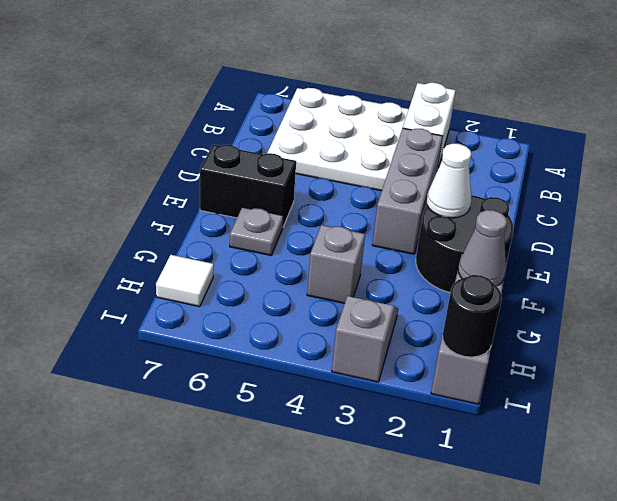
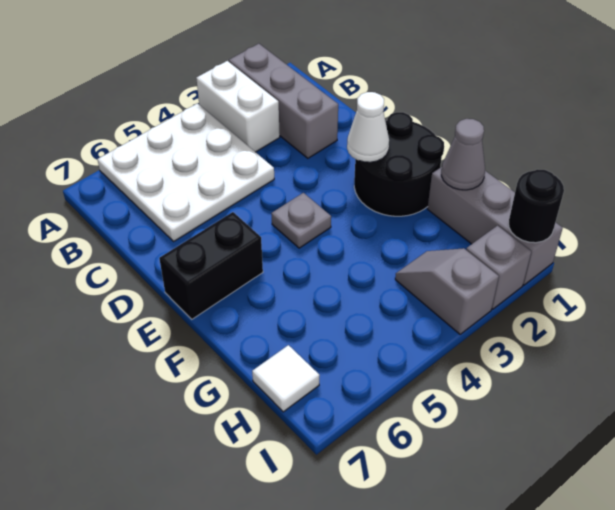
grey 1x3 brick [372,128,443,254] -> grey 1x3 brick moved to [229,44,338,158]
grey 1x1 plate [230,207,283,255] -> grey 1x1 plate moved to [271,193,331,248]
grey 1x1 brick [307,225,365,303] -> grey 1x1 brick moved to [466,226,531,309]

